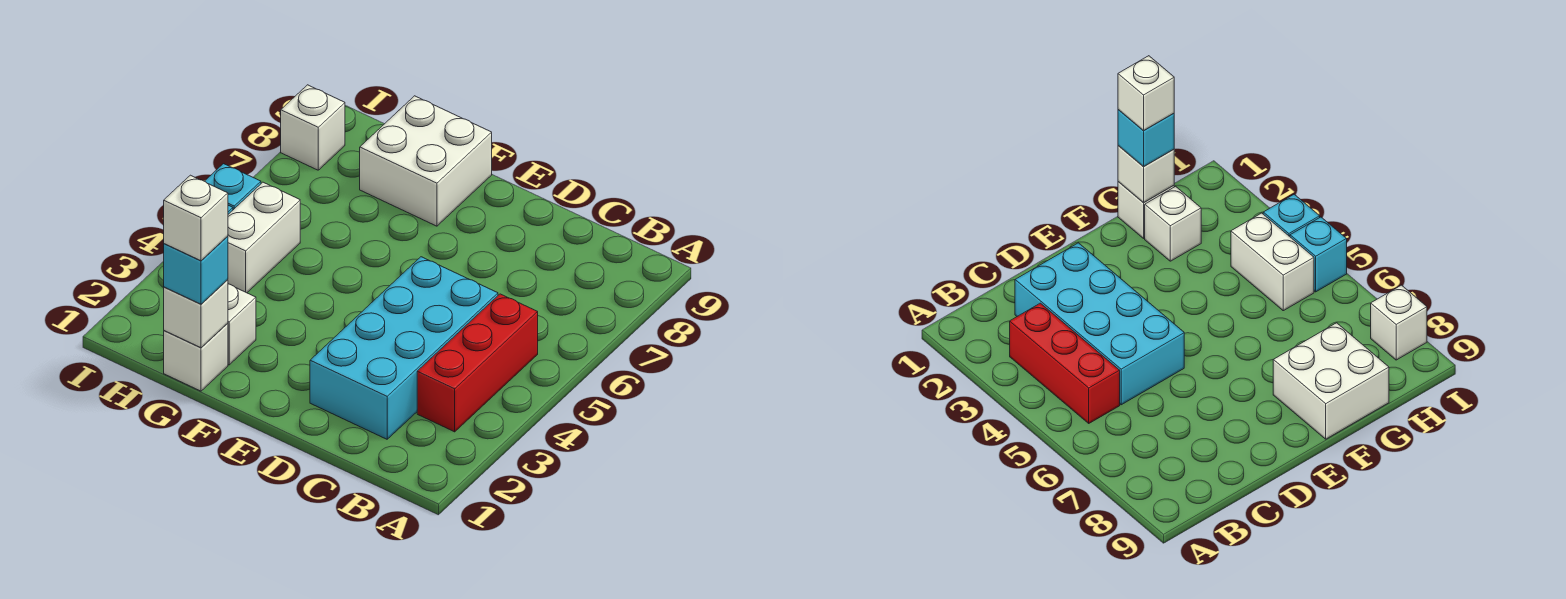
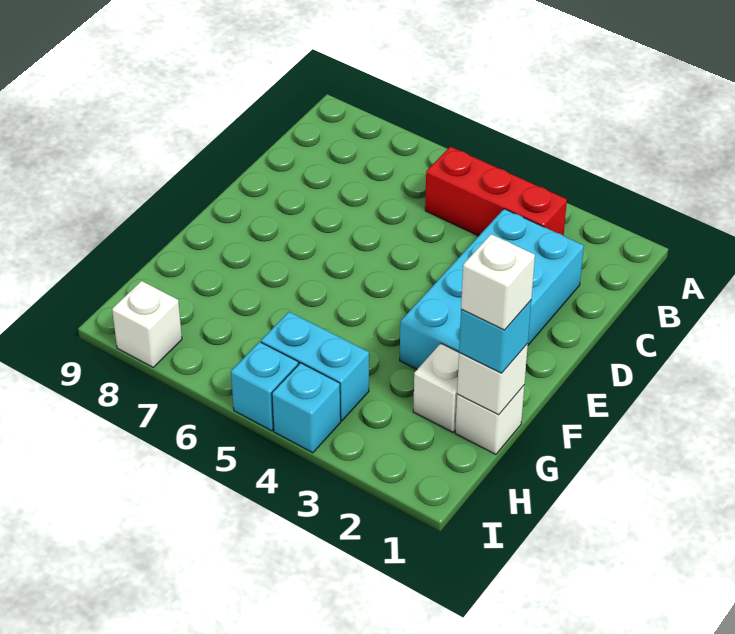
cyan 2x4 brick [310,257,498,439] -> cyan 2x4 brick turned to [400,209,584,369]
white 2x2 brick [360,96,492,226] -> none
white 1x2 brick [228,182,300,293] -> cyan 1x2 brick [261,312,369,421]

